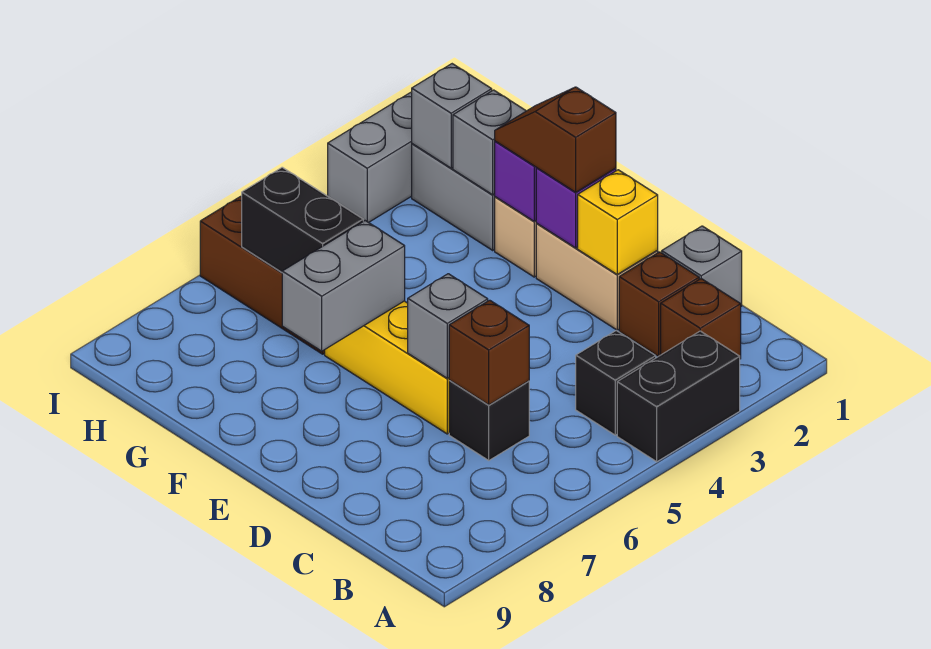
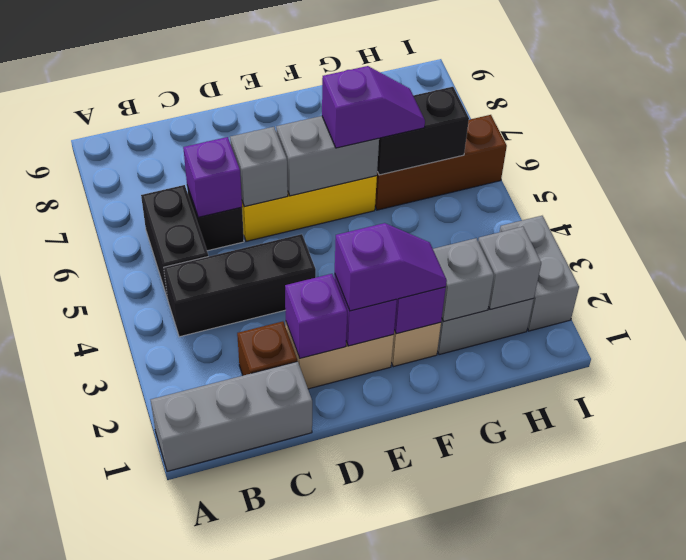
black 1x2 brick [617,331,740,462] -> black 1x2 brick moved to [141,185,208,299]
brown 1x1 brick [661,279,741,359] -> none
black 1x1 brick [576,331,656,435] -> black 1x3 brick [164,234,316,337]
grey 1x1 brick [662,226,742,306] -> grey 1x3 brick [151,361,312,471]
brown 1x1 brick [449,300,529,405] -> purple 1x1 brick [183,137,242,217]
yellow 1x1 brick [578,170,658,274] -> purple 1x1 brick [285,274,347,358]
brown 1x2 slope [495,87,616,192] -> purple 1x2 slope [335,223,447,311]
grey 1x2 brick [282,221,405,351] -> grey 1x2 brick turned to [276,116,379,196]
none -> purple 1x2 slope [322,66,425,148]

